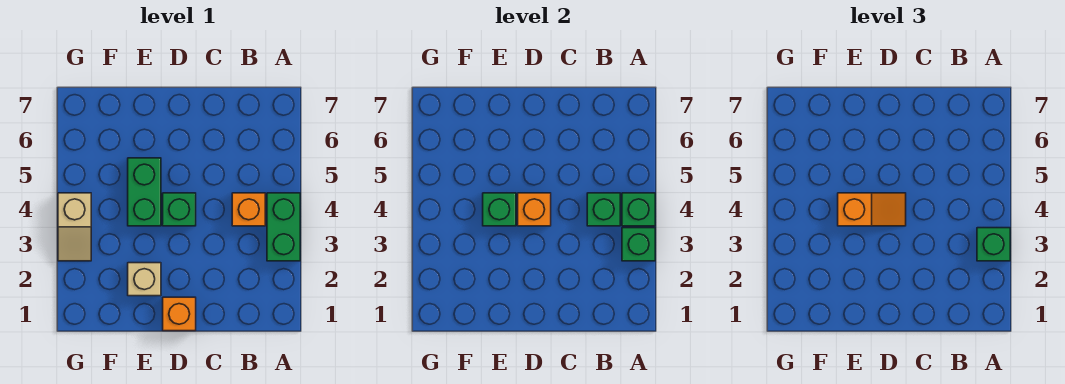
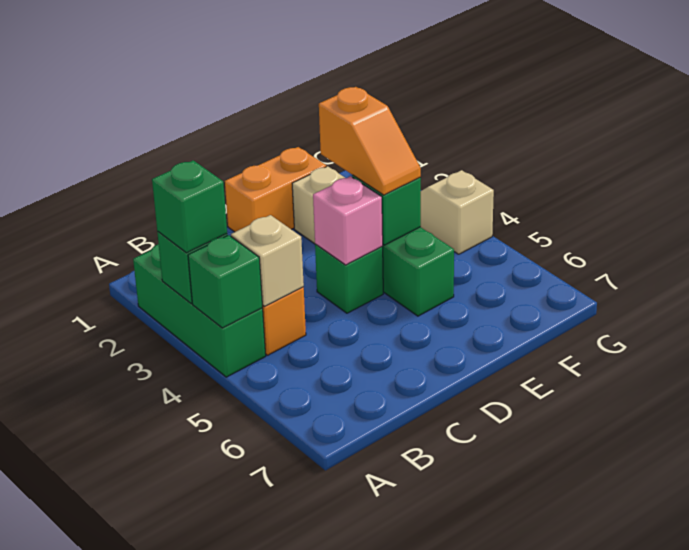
green 1x2 brick [267,193,300,261] -> green 1x3 brick [133,244,266,377]
green 1x1 brick [587,193,620,226] -> tan 1x1 brick [231,215,304,306]
orange 1x1 brick [163,297,196,331] -> orange 1x2 brick [225,147,326,232]
orange 1x1 brick [518,193,551,226] -> pink 1x1 brick [313,176,383,265]
orange 1x2 slope [838,193,906,226] -> orange 1x2 slope turned to [319,87,421,195]

